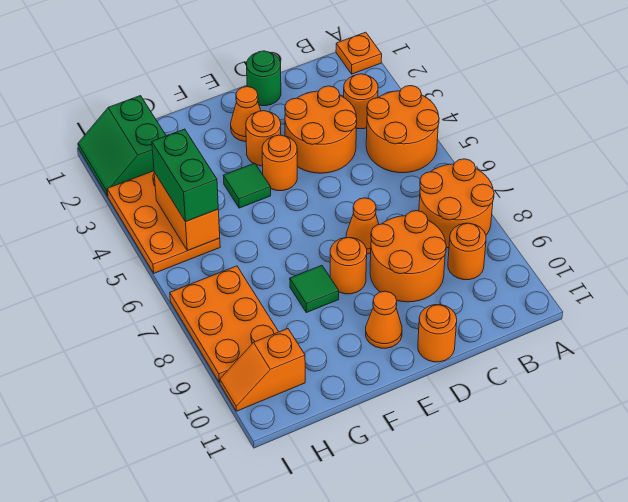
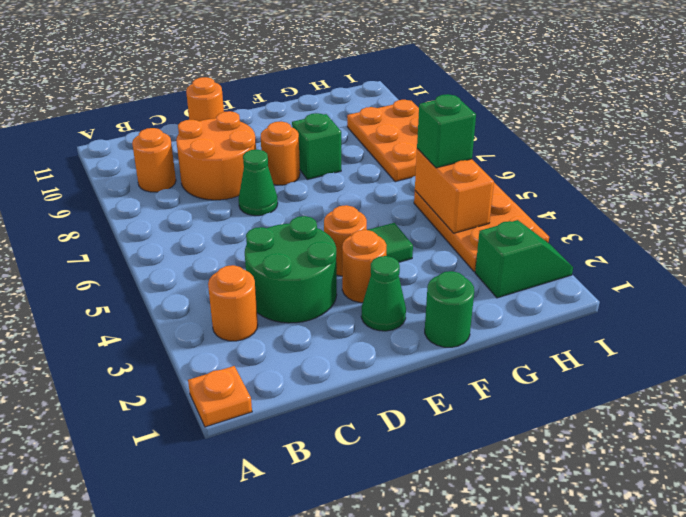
orange 2x2 round brick [366,86,439,173] -> none
orange 2x2 round brick [419,159,494,248] -> none
orange 2x2 round brick [285,86,357,173] -> green 2x2 round brick [245,216,337,323]
green 1x1 round brick [247,51,281,106] -> green 1x1 round brick moved to [425,271,474,347]
orange 1x1 cone [346,198,379,254] -> green 1x1 cone [239,150,278,216]
orange 1x1 cone [231,87,261,142] -> green 1x1 cone [361,256,406,331]
orange 1x1 cone [366,291,402,348] -> none
green 1x1 tile [290,265,339,313] -> green 1x1 brick [292,113,341,180]
green 2x2 slope [78,96,166,196] -> green 1x2 slope [475,220,573,298]
green 1x2 brick [152,129,218,222] -> green 1x1 brick [417,94,476,168]
orange 1x2 slope [220,329,305,411] -> none

